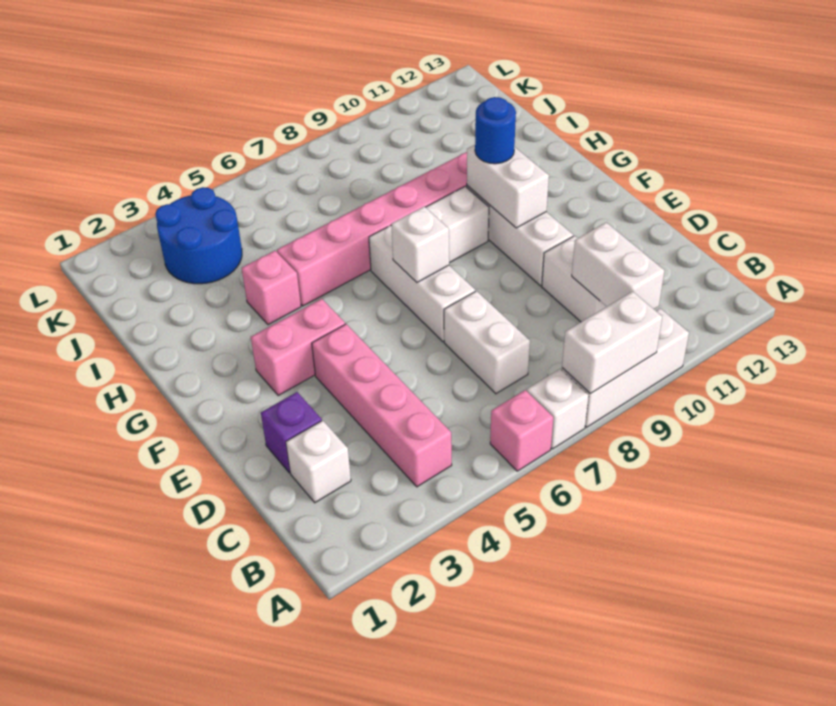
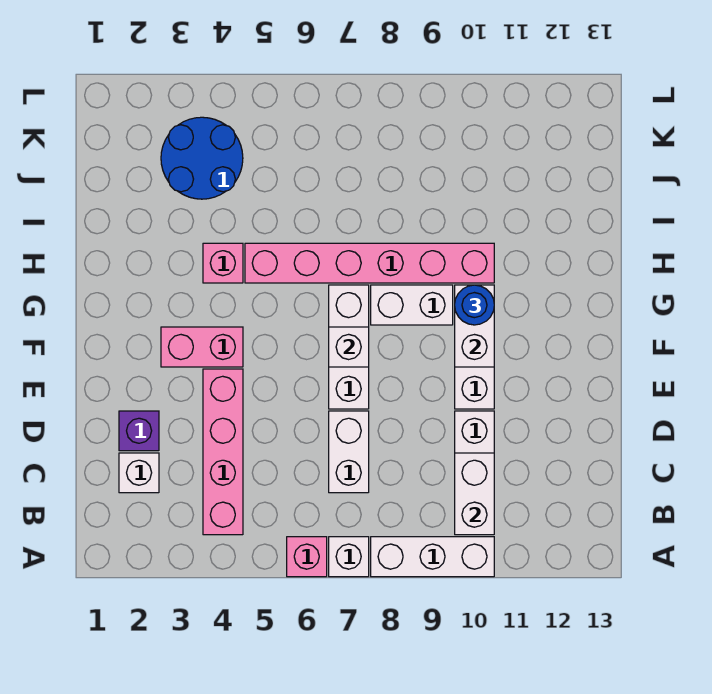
white 1x2 brick [562,291,662,394] -> none

